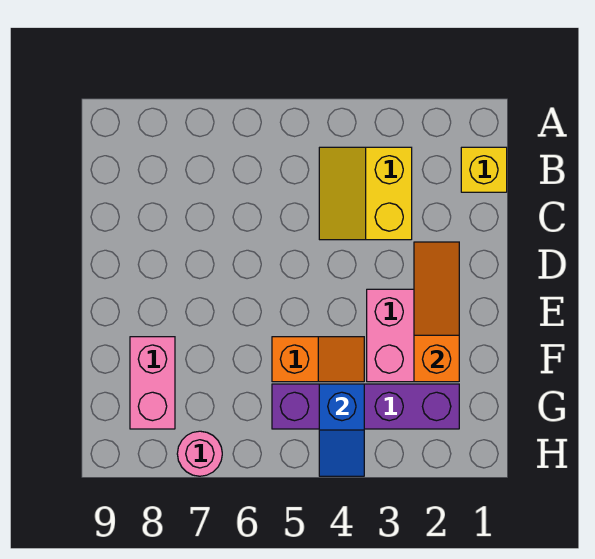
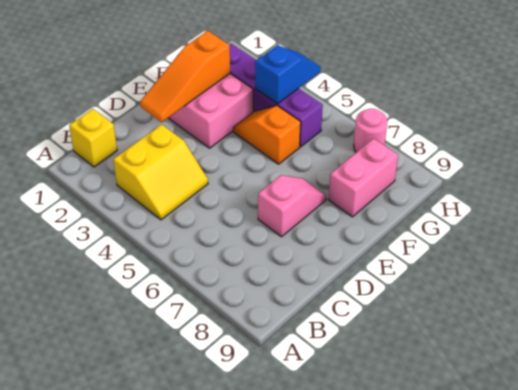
none -> pink 1x2 slope [258,175,326,237]

